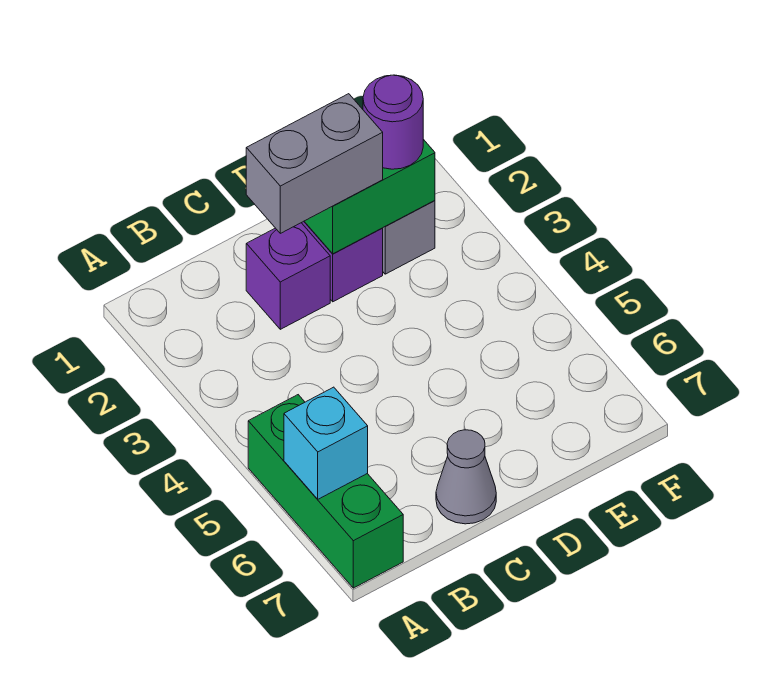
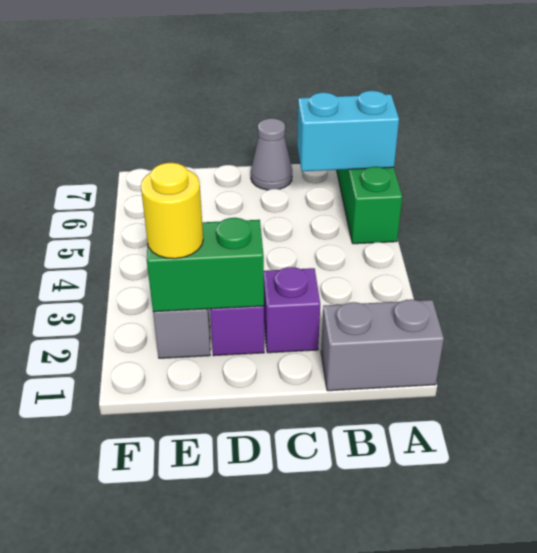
cyan 1x1 brick [284,387,368,499] -> cyan 1x2 brick [297,91,399,171]
grey 1x2 brick [246,94,383,233] -> grey 1x2 brick moved to [321,299,444,391]
purple 1x1 round brick [363,75,423,169] -> yellow 1x1 round brick [141,163,203,259]

